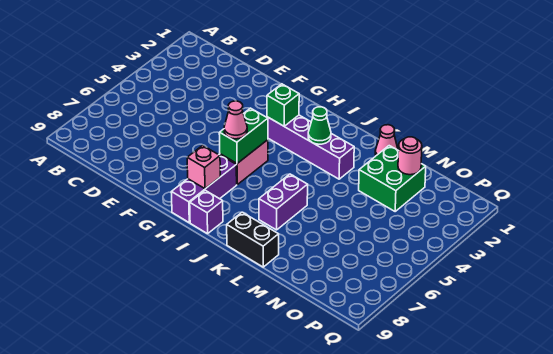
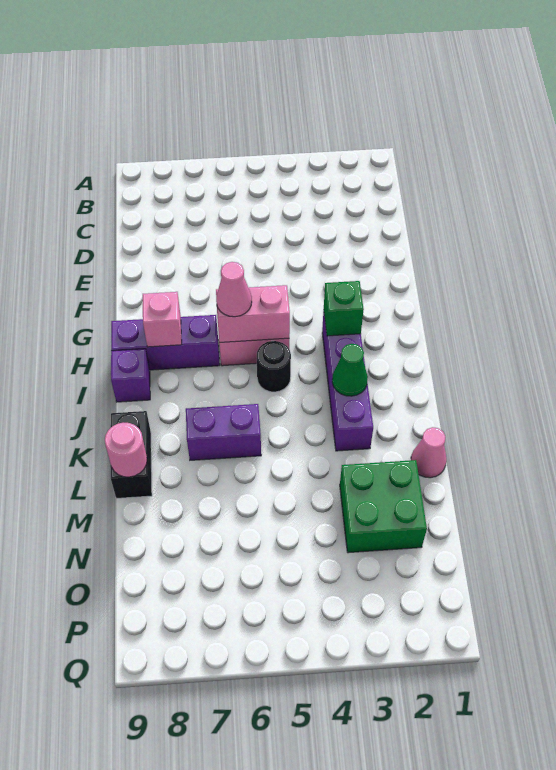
green 1x2 brick [219,108,268,163] -> pink 1x2 brick [216,285,290,342]
none -> black 1x1 round brick [257,341,291,392]
pink 1x1 round brick [398,137,422,175] -> pink 1x1 round brick moved to [105,423,147,477]

